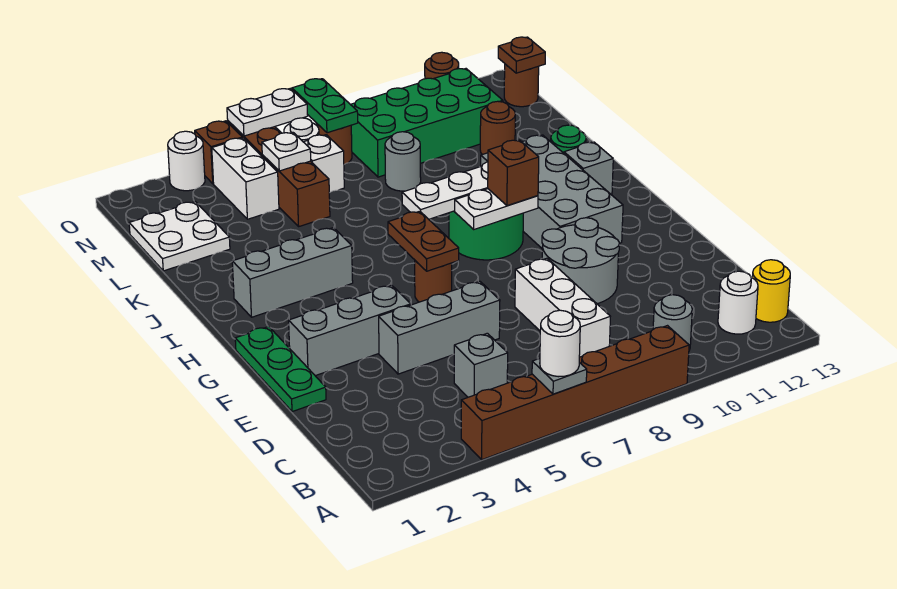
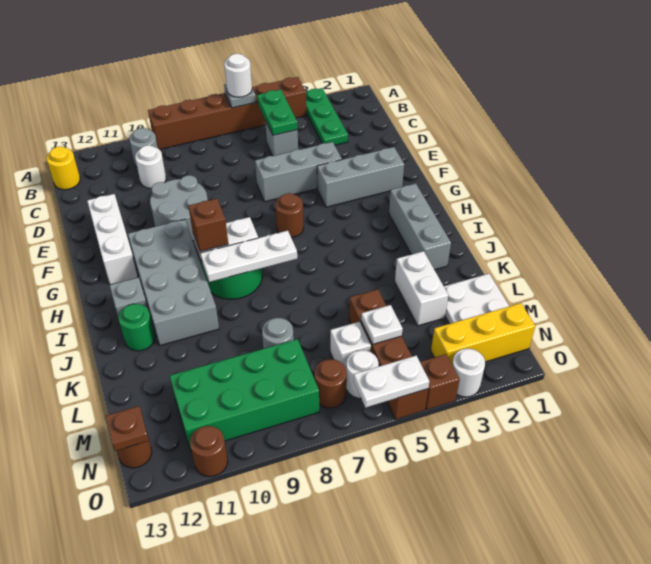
white 1x1 round brick [718,271,758,334] -> white 1x1 round brick moved to [135,145,166,188]
white 1x3 brick [515,258,610,357] -> white 1x3 brick moved to [87,194,138,285]
green 1x3 plate [235,326,326,412] -> green 1x3 plate moved to [306,88,348,145]
brown 1x2 plate [388,211,459,271] -> none
grey 1x3 brick [232,228,353,317] -> grey 1x3 brick turned to [389,184,451,270]
brown 1x1 round brick [480,101,515,155] -> none
white 1x2 brick [212,138,279,219] -> white 1x2 brick moved to [395,251,449,326]
none -> yellow 1x3 brick [431,303,535,364]
green 1x2 plate [292,79,358,133] -> green 1x2 plate moved to [257,90,298,135]

